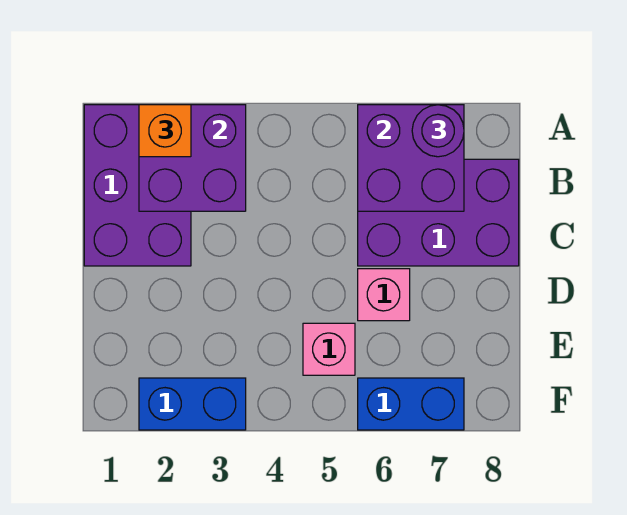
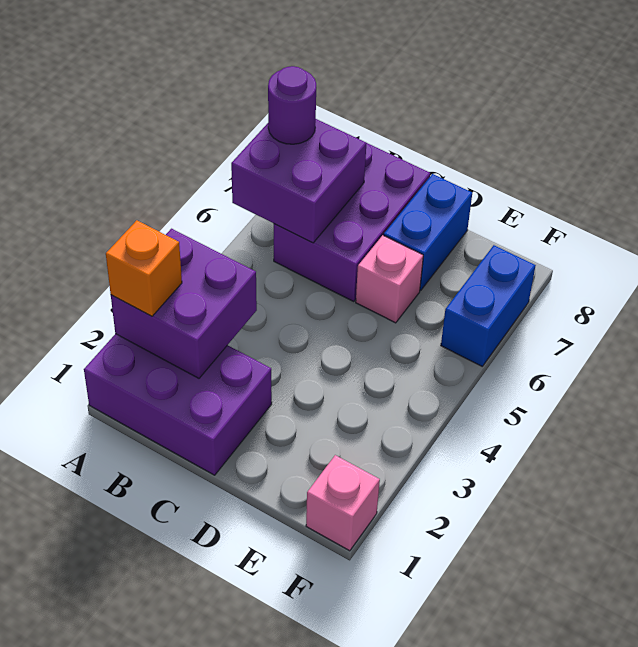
pink 1x1 brick [303,323,355,375] -> pink 1x1 brick moved to [306,455,380,551]
blue 1x2 brick [139,378,246,430] -> blue 1x2 brick moved to [384,174,472,291]

